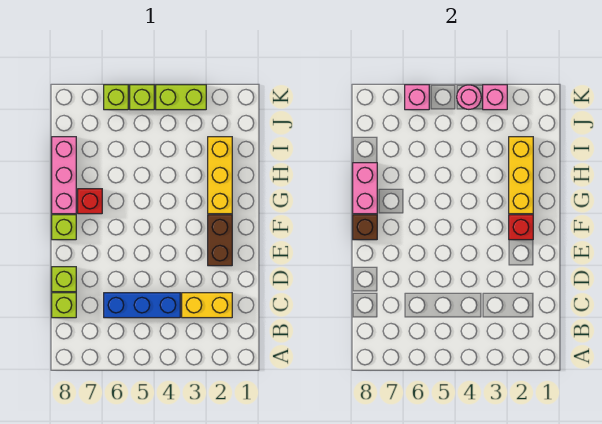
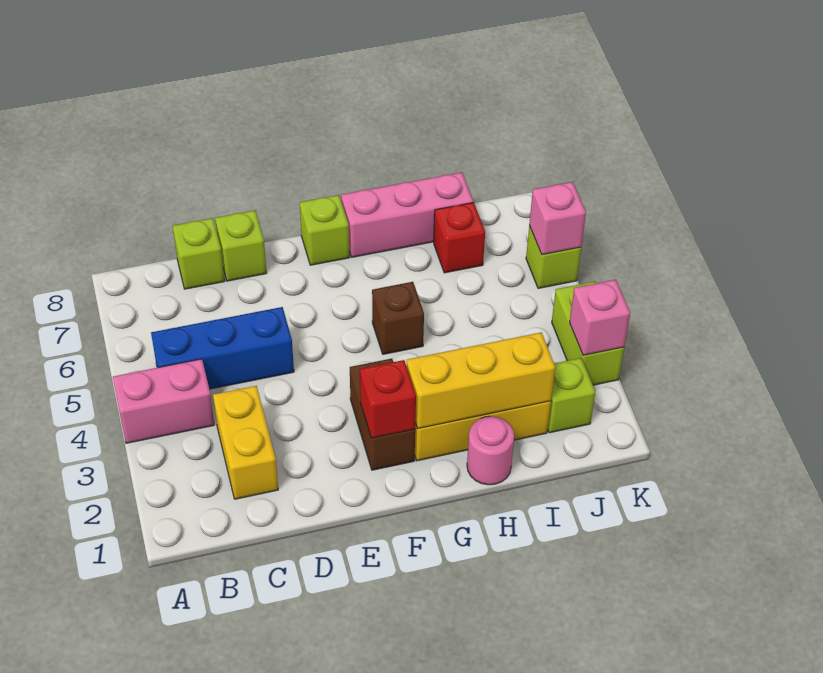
blue 1x3 brick [104,293,180,318] -> blue 1x3 brick turned to [151,307,294,389]
brown 1x2 brick [208,215,232,266] -> brown 1x2 brick turned to [350,359,415,470]
brown 1x1 brick [353,215,377,240] -> brown 1x1 brick moved to [372,282,424,354]
red 1x1 brick [78,189,102,214] -> red 1x1 brick moved to [434,202,485,273]
pink 1x2 brick [353,163,377,214] -> pink 1x2 brick moved to [113,359,214,443]
pink 1x1 round brick [457,85,481,109] -> pink 1x1 round brick moved to [467,416,514,485]
lime 1x1 brick [130,85,154,110] -> lime 1x1 brick moved to [548,358,595,433]

